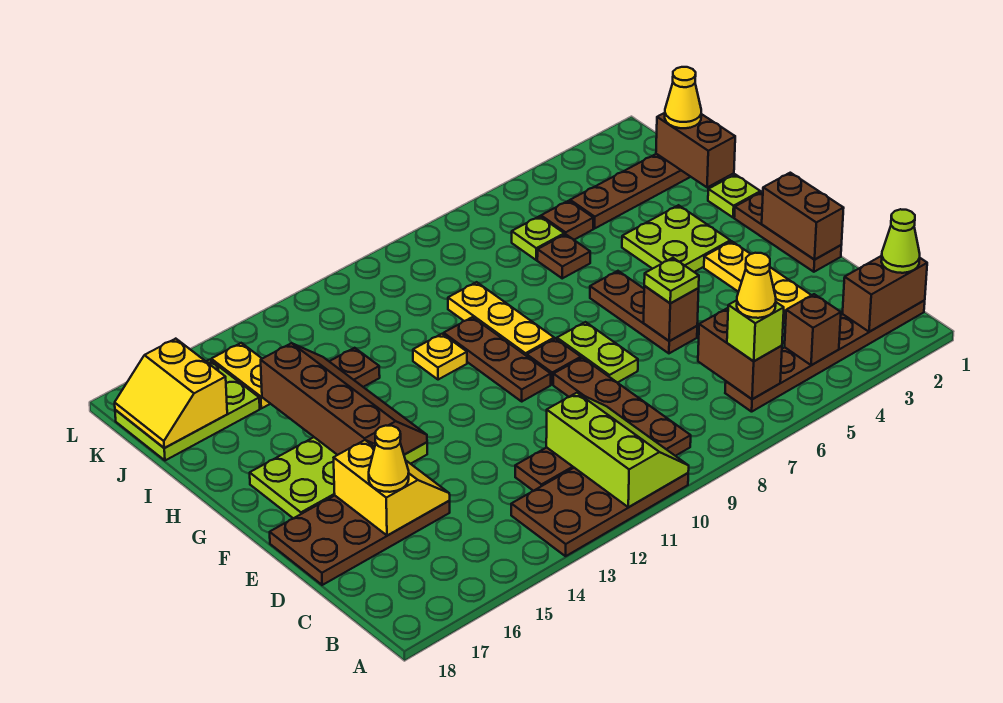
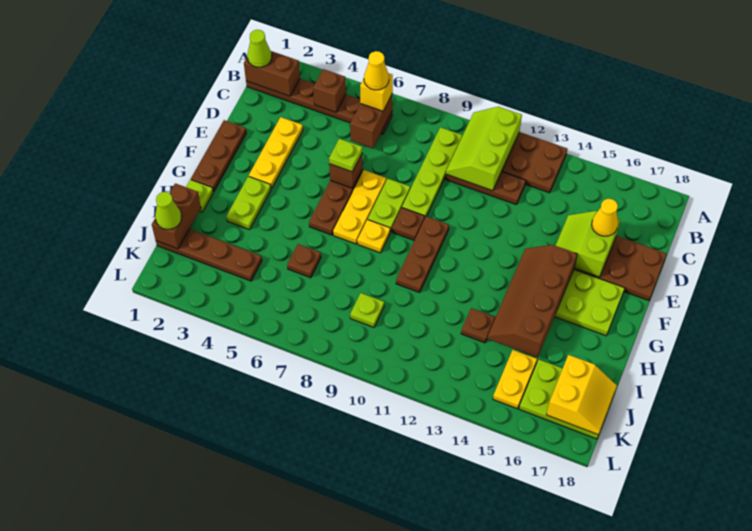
lime 1x1 brick [727,300,784,361] -> yellow 1x1 brick [360,73,393,111]
brown 1x4 plate [553,358,691,456] -> lime 1x4 plate [402,127,463,217]
yellow 2x2 slope [334,440,450,536] -> lime 2x2 slope [555,211,620,277]
brown 1x2 brick [762,173,844,259] -> none
lime 2x2 plate [622,205,730,272] -> lime 1x2 plate [226,176,271,230]
yellow 1x3 plate [448,282,554,356] -> yellow 1x3 plate moved to [333,170,386,244]
yellow 1x1 plate [413,334,467,380] -> yellow 1x1 plate moved to [357,220,390,253]
yellow 1x1 cone [665,67,701,128] -> lime 1x1 cone [155,192,181,229]
brown 1x1 plate [541,201,593,240] -> none
lime 1x1 plate [512,216,564,260] -> lime 1x1 plate moved to [350,293,384,327]

